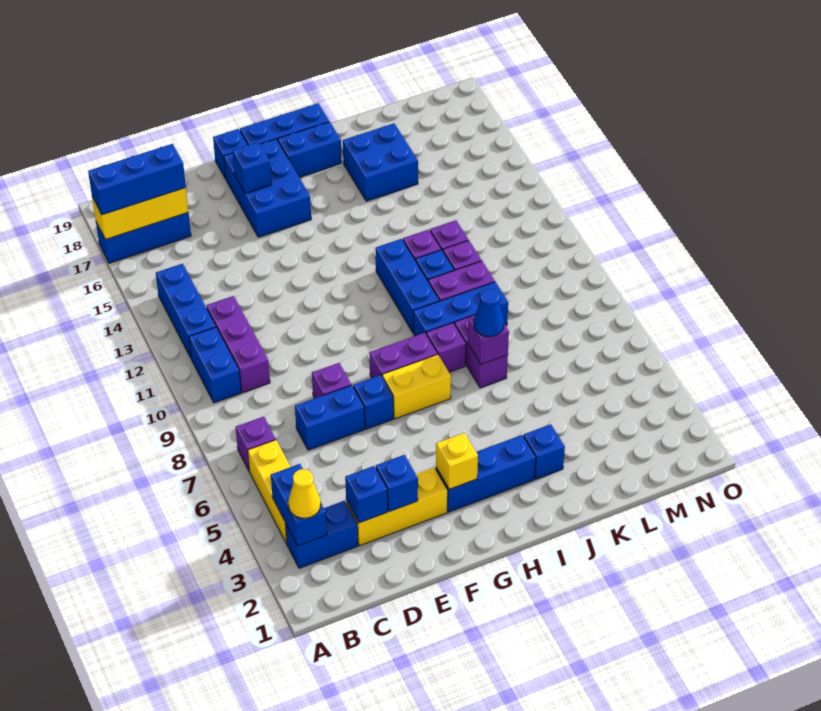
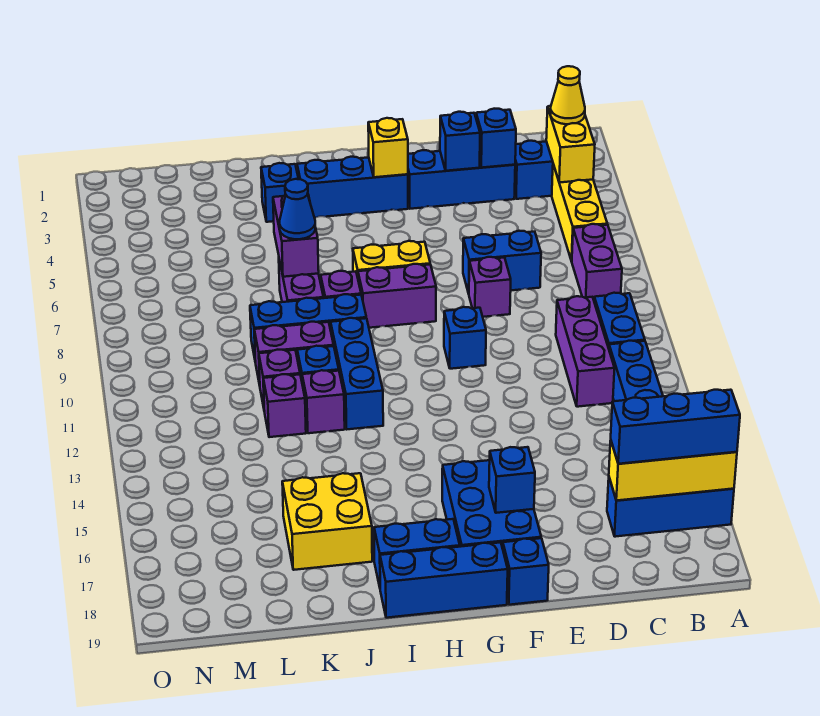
blue 1x2 brick [271,464,327,546] -> yellow 1x2 brick [546,106,595,183]
purple 1x1 brick [236,417,276,472] -> purple 1x2 brick [572,224,622,300]
yellow 1x3 brick [346,468,448,545] -> blue 1x3 brick [408,150,515,209]
blue 1x1 brick [353,375,394,429] -> blue 1x1 brick moved to [444,307,486,369]
purple 1x1 brick [468,318,509,364] -> purple 1x2 brick [273,195,319,277]
blue 2x2 brick [343,123,418,201] -> yellow 2x2 brick [282,473,372,570]

